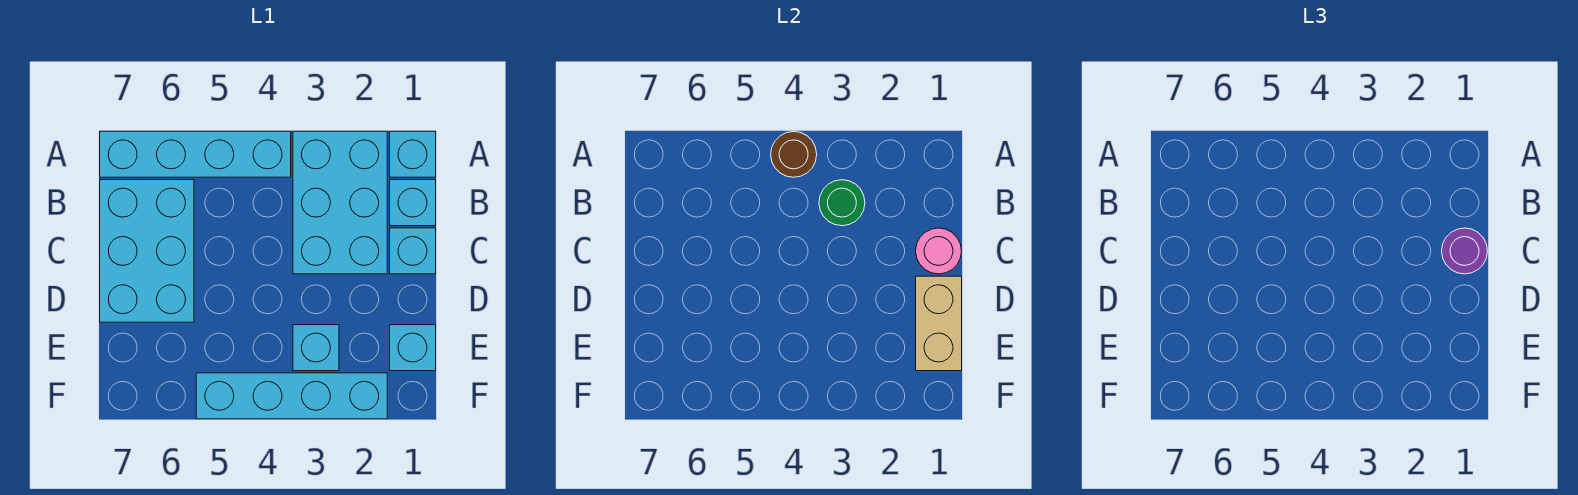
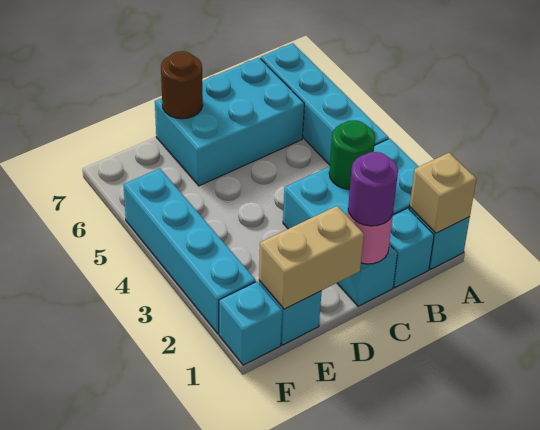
none -> tan 1x1 brick [410,153,476,233]
brown 1x1 round brick [771,131,817,177] -> brown 1x1 round brick moved to [161,51,203,119]
cyan 1x1 brick [293,325,339,371] -> cyan 1x1 brick moved to [219,282,282,365]

